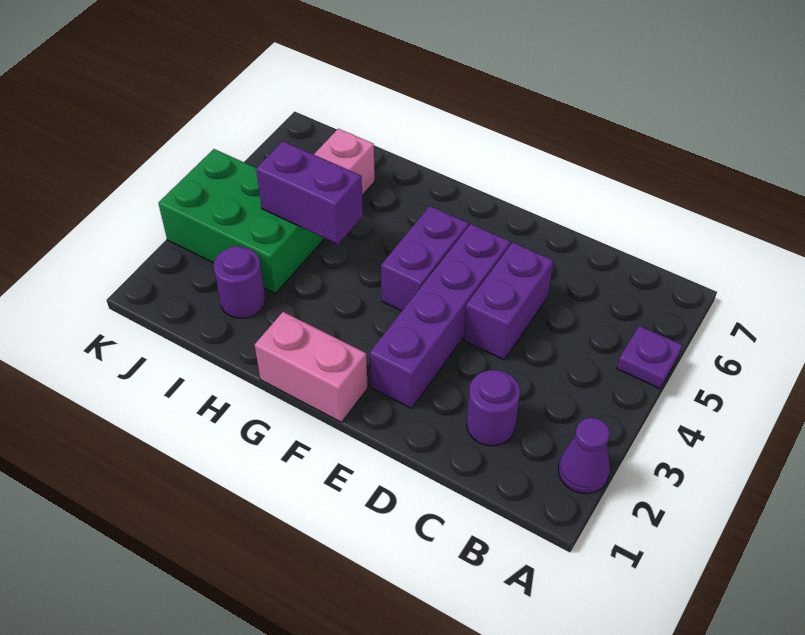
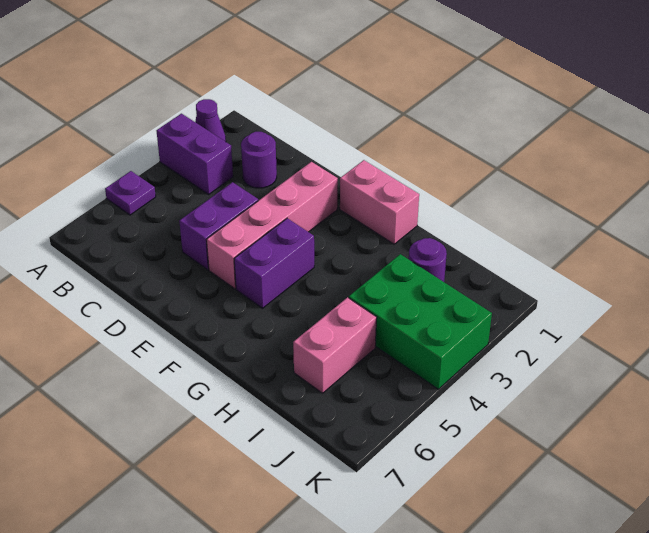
purple 1x4 brick [370,224,510,408] -> pink 1x4 brick [206,162,338,289]
purple 1x2 brick [256,141,363,244] -> purple 1x2 brick moved to [157,114,233,194]

